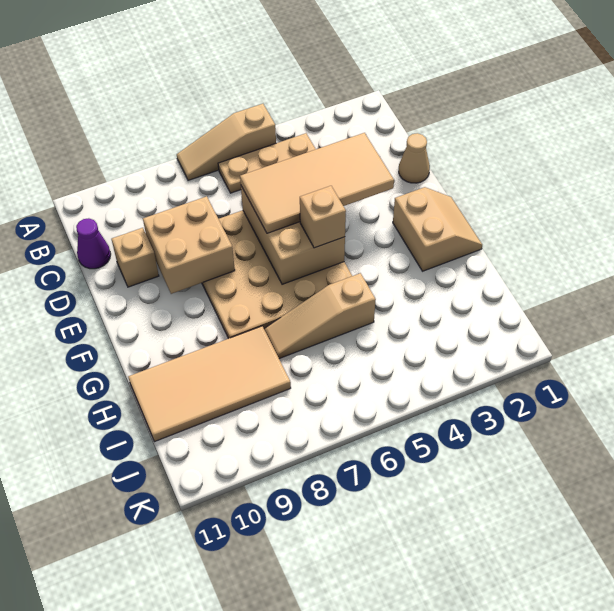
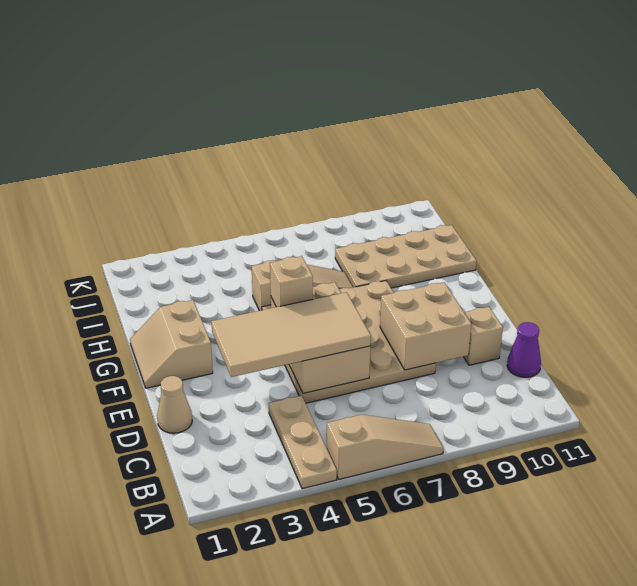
tan 1x3 plate [218,133,316,193] -> tan 1x3 plate turned to [269,395,337,489]
tan 2x4 tile [128,326,291,442] -> tan 2x4 plate [335,225,476,288]

